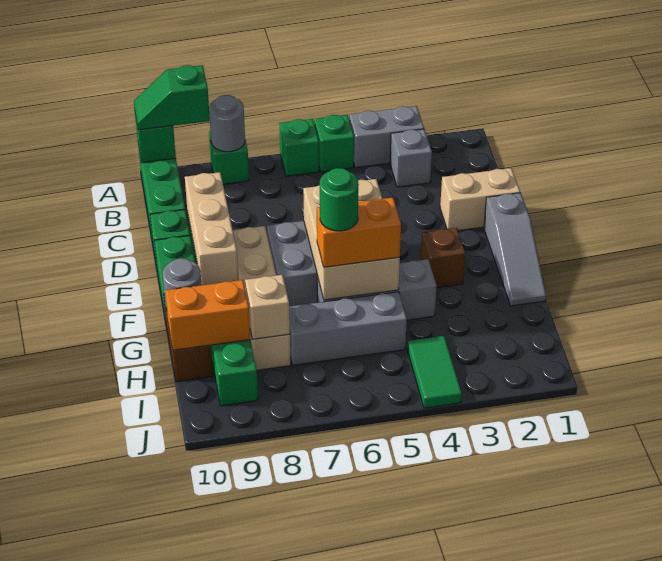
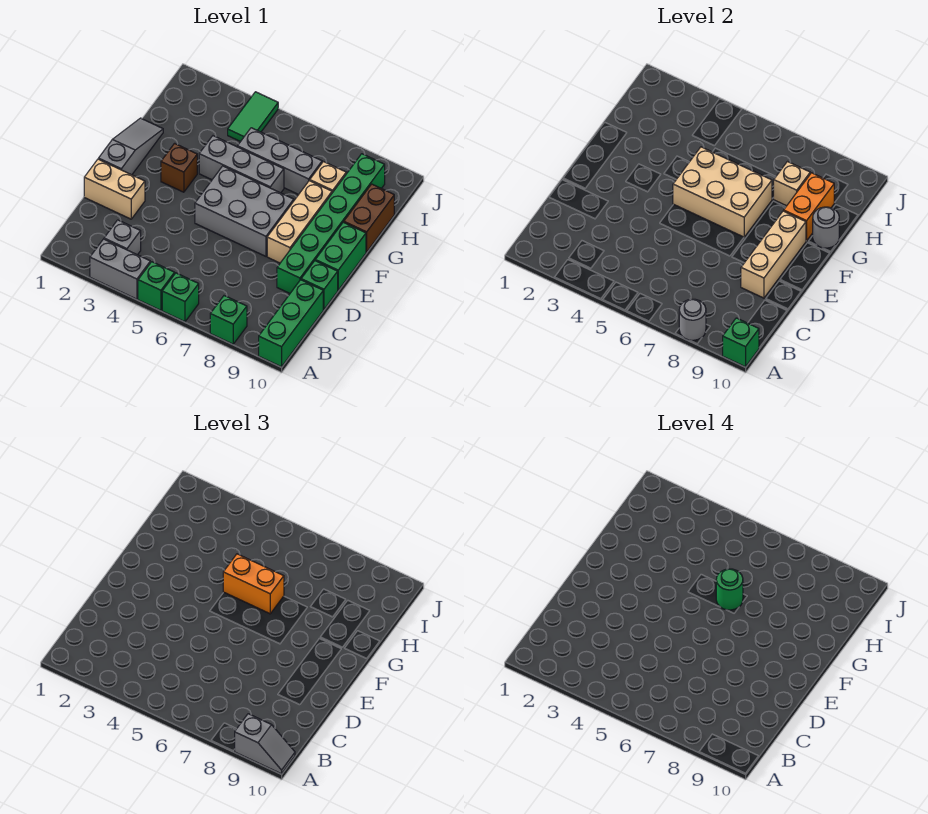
green 1x2 slope [134,65,210,130] -> grey 1x2 slope [235,714,295,774]
tan 2x3 brick [303,179,400,300] -> tan 2x3 brick turned to [673,147,772,237]
orange 1x2 brick [165,280,250,350] -> orange 1x2 brick turned to [784,173,834,241]

